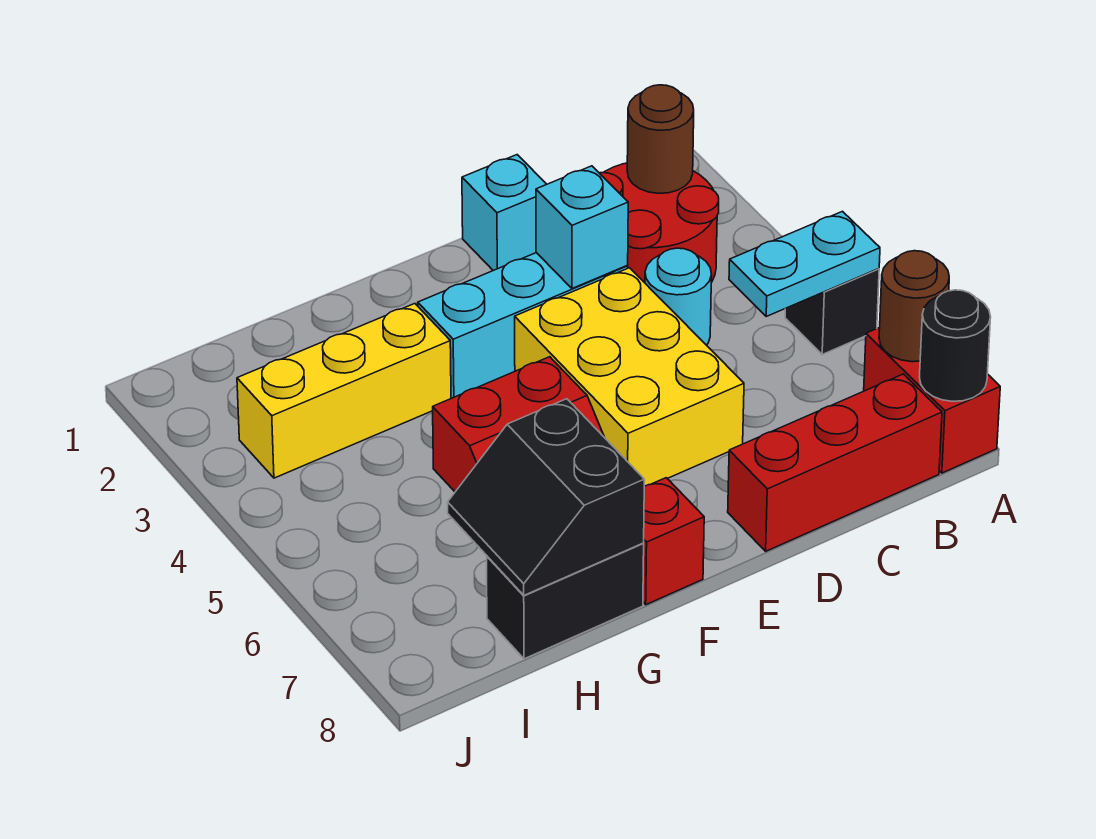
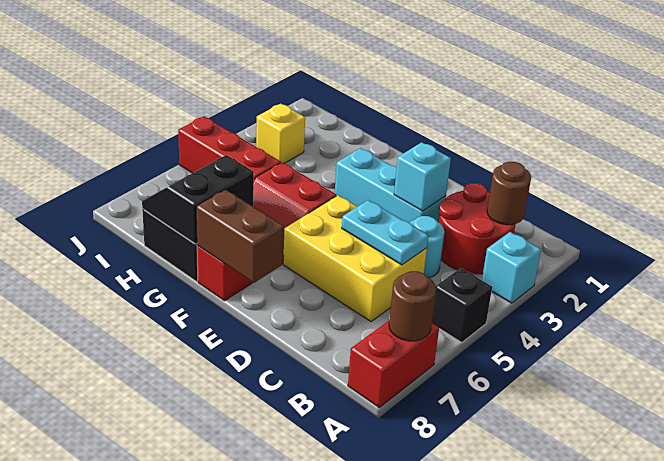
cyan 1x2 plate [729,211,880,316] -> cyan 1x2 plate moved to [342,200,428,265]
black 1x1 round brick [919,290,991,401] -> none
red 1x3 brick [728,374,942,551] -> red 1x3 brick moved to [178,116,281,179]
cyan 1x1 brick [462,155,547,271] -> cyan 1x1 brick moved to [482,232,541,303]
yellow 2x3 brick [515,268,744,486] -> yellow 2x3 brick turned to [283,195,427,321]
none -> brown 1x2 brick [196,189,284,283]
yellow 1x3 brick [237,304,451,478] -> yellow 1x1 brick [256,104,305,164]

